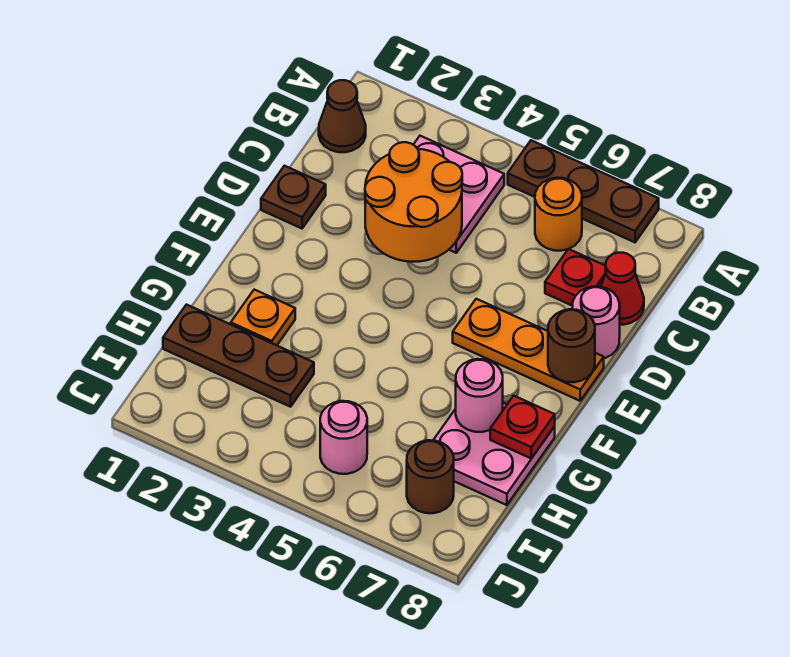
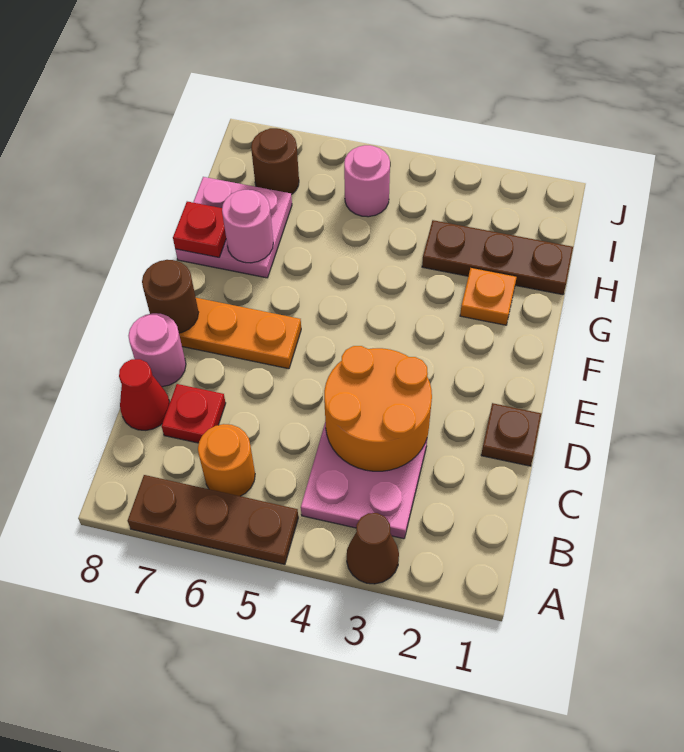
brown 1x1 cone [319,80,366,152] -> brown 1x1 cone moved to [347,513,399,584]

